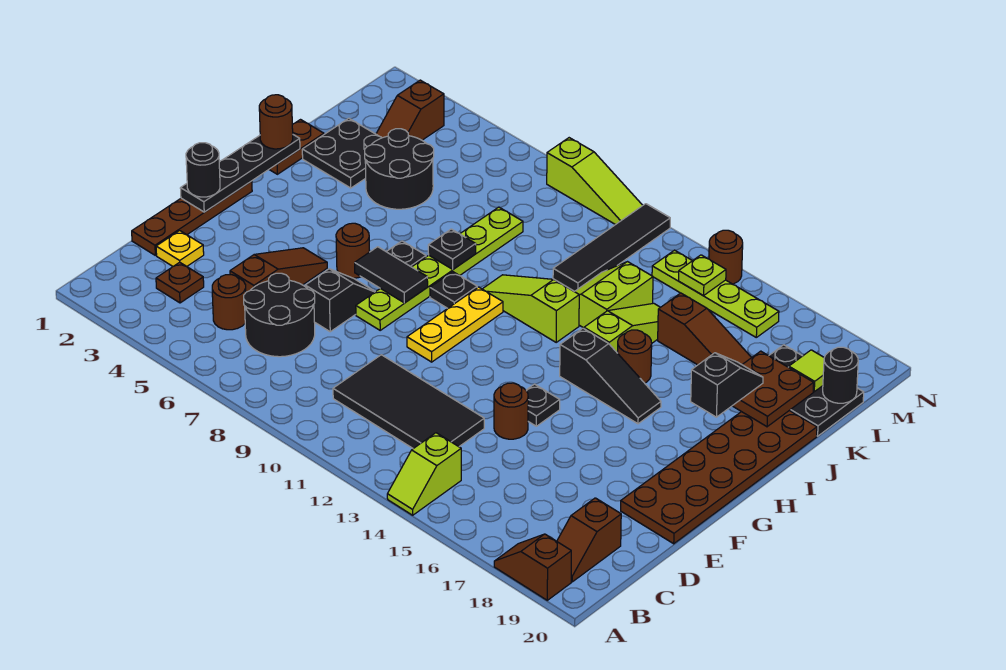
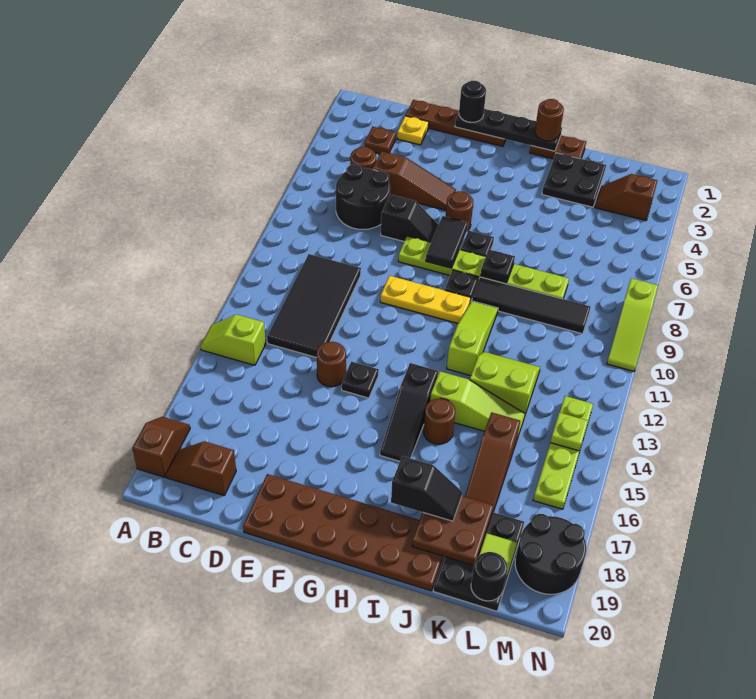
black 2x2 round brick [365,129,434,209] -> black 2x2 round brick moved to [515,514,586,594]
black 1x4 tile [553,204,670,292] -> black 1x4 tile moved to [472,277,590,334]
brown 1x1 round brick [709,230,743,284] -> none

